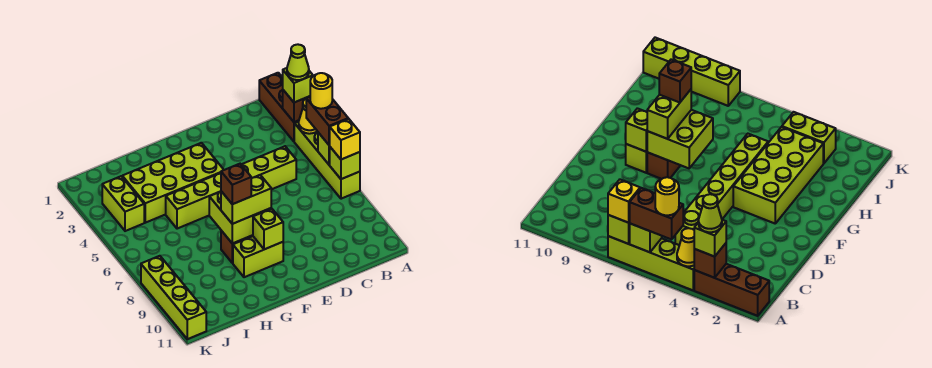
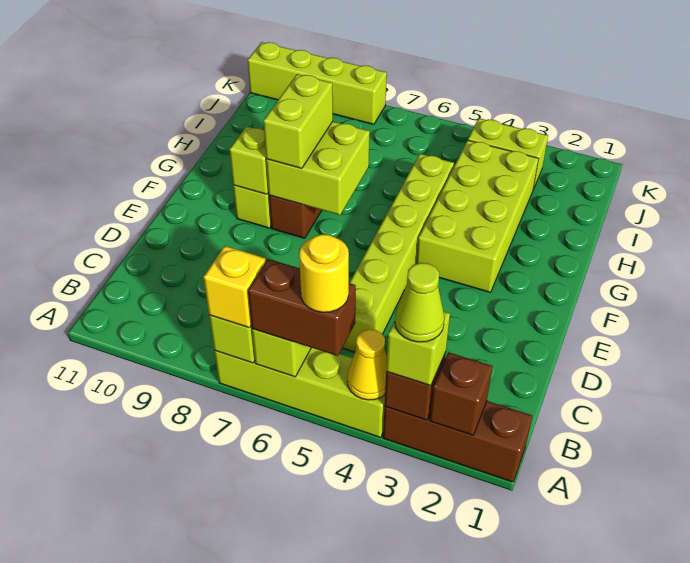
brown 1x1 brick [221,164,251,204] -> brown 1x1 brick moved to [430,352,493,435]

